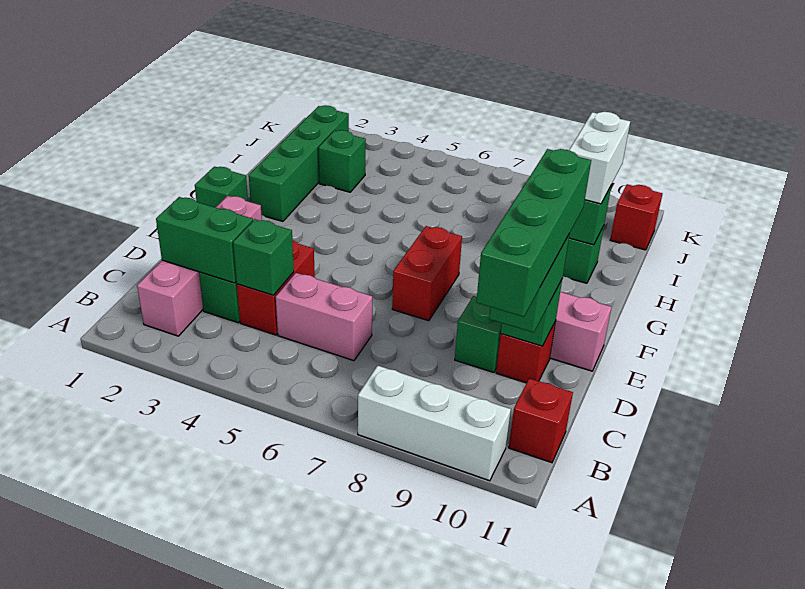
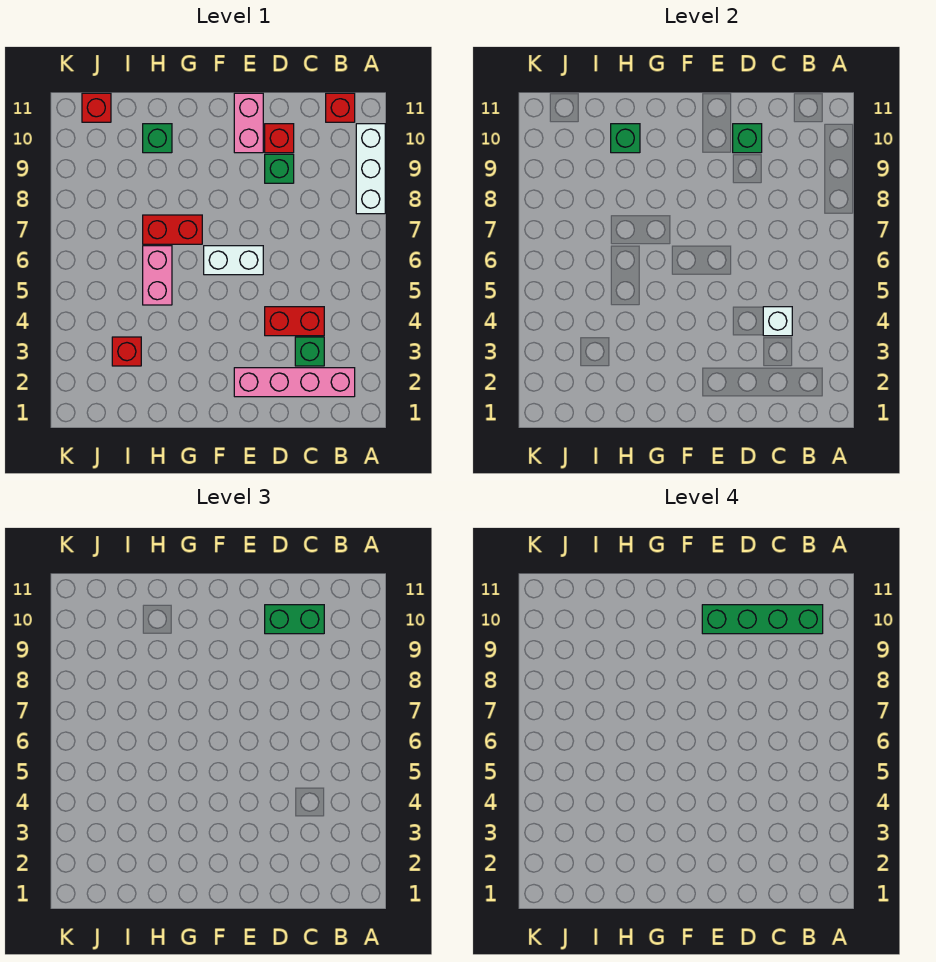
green 1x2 brick [156,197,253,283] -> none
green 1x1 brick [233,219,294,295] -> white 1x1 brick [763,307,792,336]
pink 1x2 brick [276,273,372,361] -> pink 1x2 brick moved to [143,246,172,305]
red 1x2 brick [392,226,462,321] -> red 1x2 brick moved to [143,215,202,244]
green 1x1 brick [195,167,248,208] -> none
green 1x4 brick [249,105,349,221] -> none
white 1x2 brick [569,112,630,204] -> white 1x2 brick moved to [204,246,263,275]
green 1x1 brick [318,130,366,192] -> red 1x1 brick [112,337,141,366]

